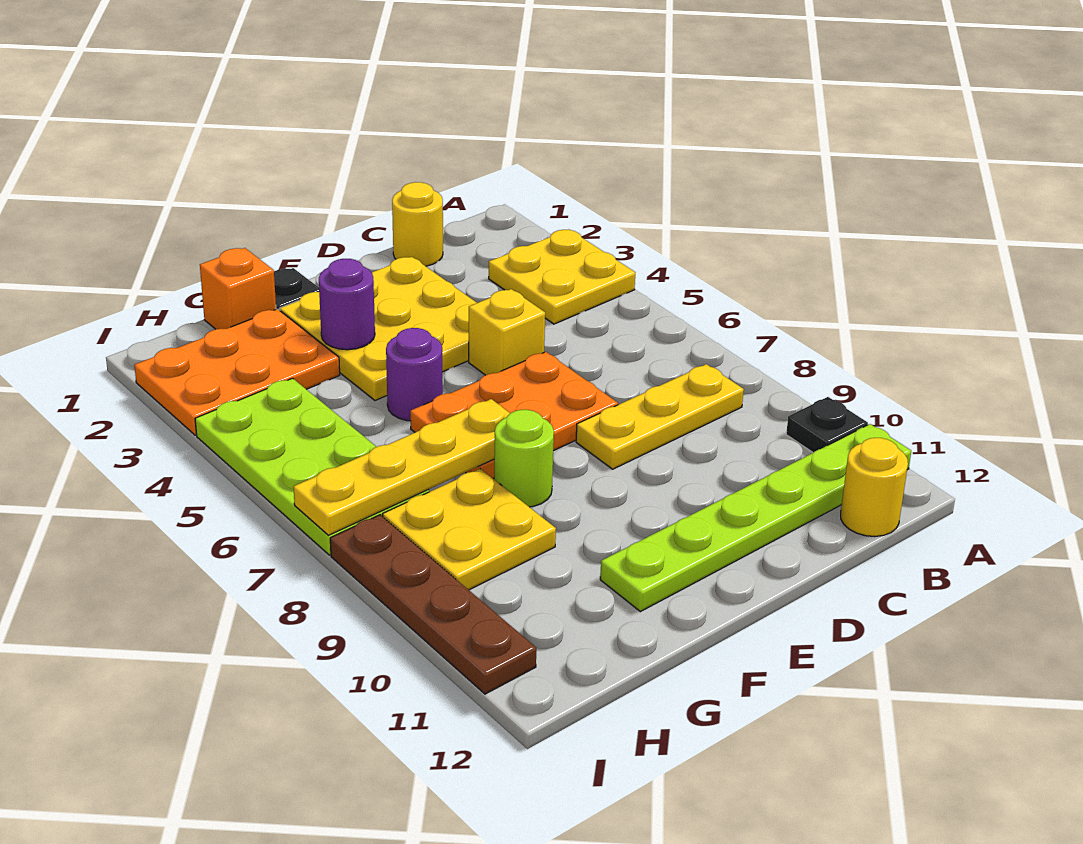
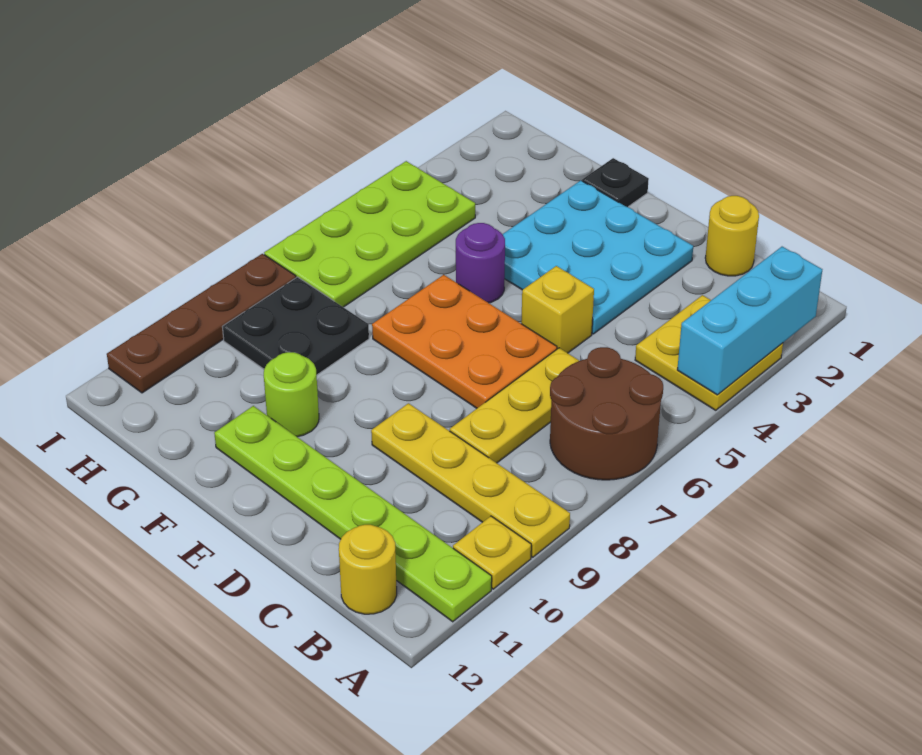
none -> cyan 1x3 brick [677,247,822,395]
none -> brown 2x2 round brick [550,347,663,480]
black 1x1 plate [786,397,868,453] -> yellow 1x1 plate [453,516,531,589]
yellow 1x3 plate [576,364,744,469] -> yellow 1x3 plate turned to [450,348,579,463]
yellow 3x3 plate [280,257,477,401] -> cyan 3x3 plate [503,180,693,334]
purple 1x1 round brick [319,259,375,350] -> none
yellow 1x4 plate [293,399,510,535] -> yellow 1x4 plate moved to [371,403,570,557]
lime 1x1 round brick [494,410,554,507] -> lime 1x1 round brick moved to [264,352,319,437]
orange 1x1 brick [200,248,276,329] -> none
orange 2x3 plate [134,309,340,435] -> none
yellow 2x2 plate [383,469,556,590] -> black 2x2 plate [223,277,369,375]

